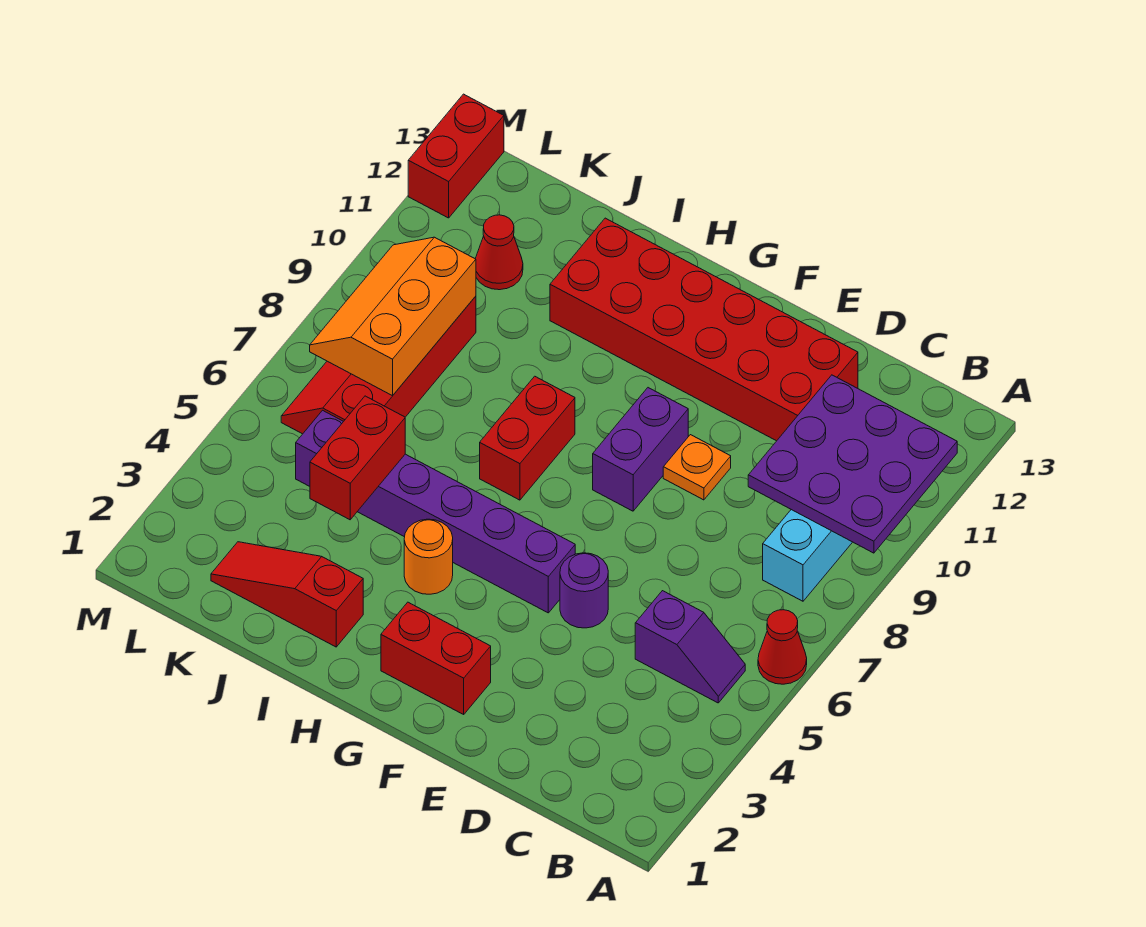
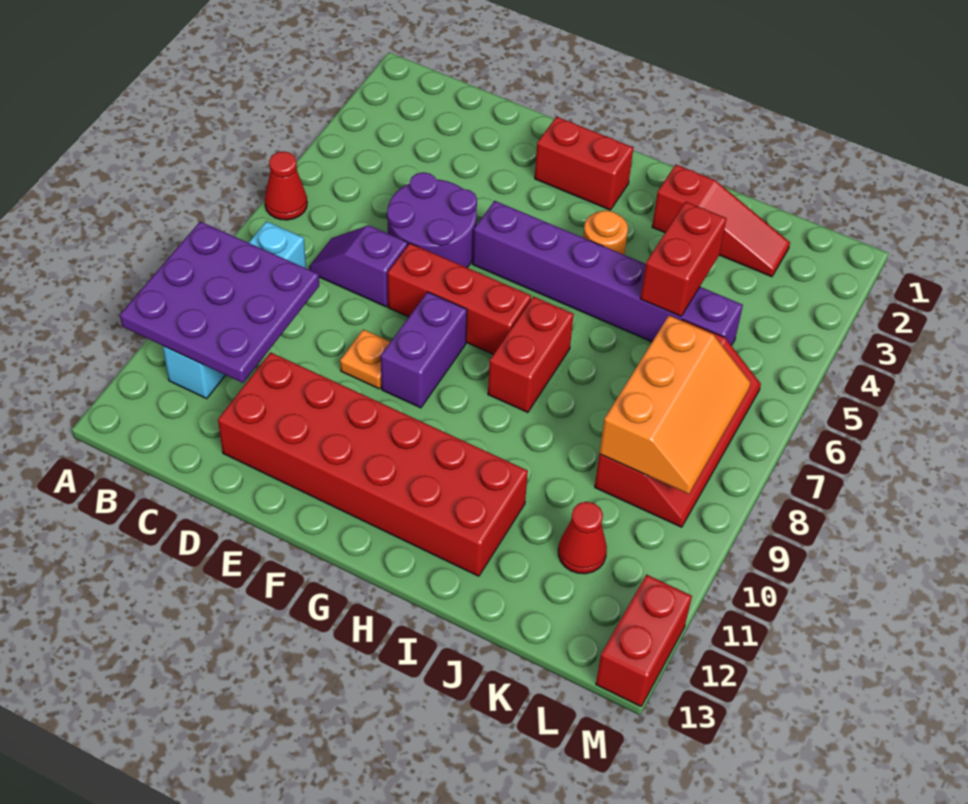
purple 1x2 slope [635,591,745,703] -> purple 1x2 slope moved to [309,225,408,307]
purple 1x1 round brick [560,553,608,628] -> purple 2x2 round brick [387,172,477,267]
none -> red 1x3 brick [388,243,531,354]

